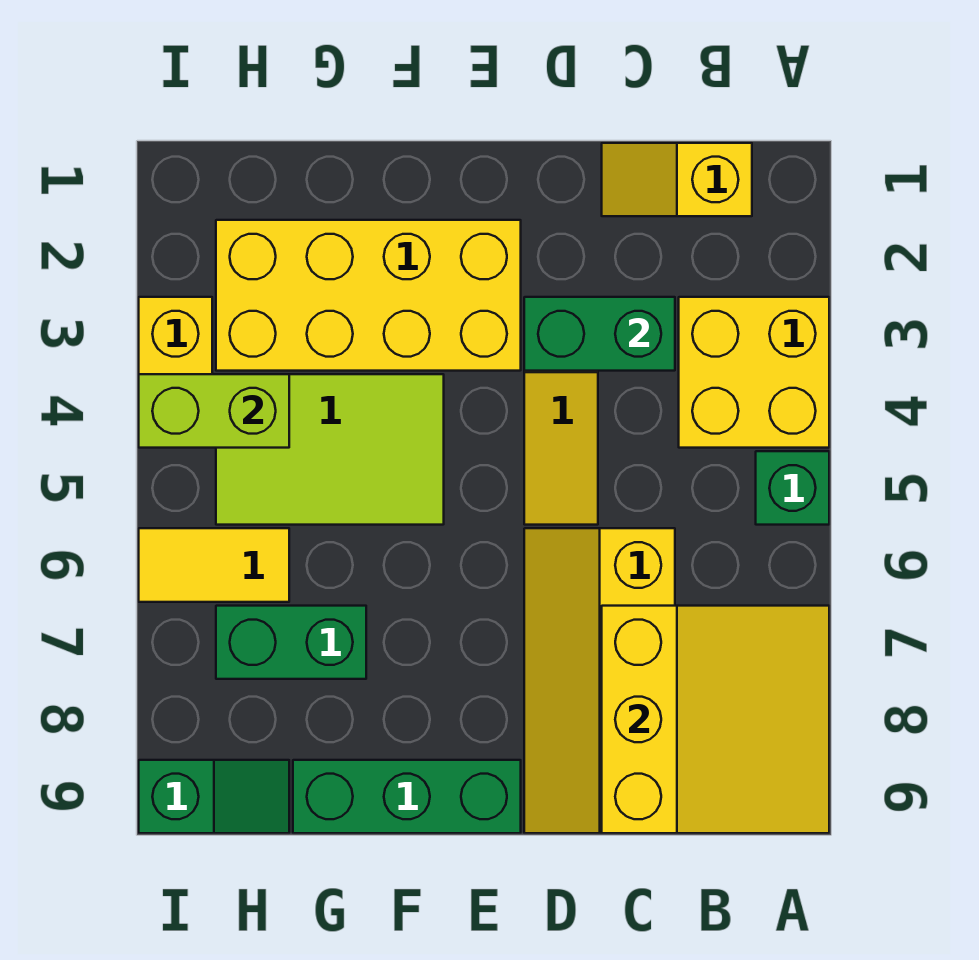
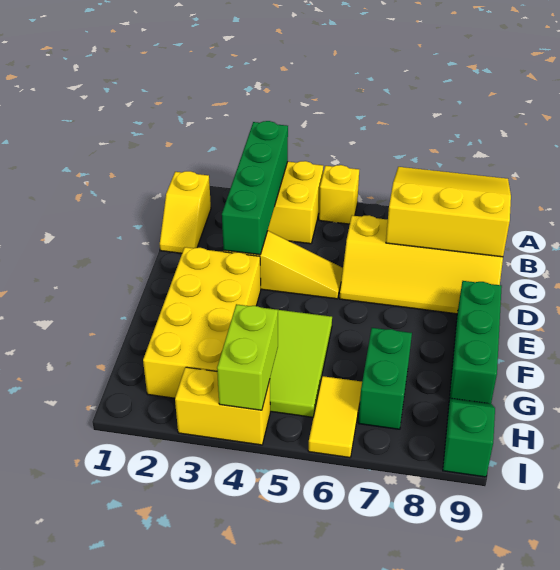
green 1x1 brick [756,451,829,525] -> yellow 1x1 brick [319,165,359,224]
green 1x2 brick [524,297,675,371] -> green 1x4 brick [222,121,288,255]

